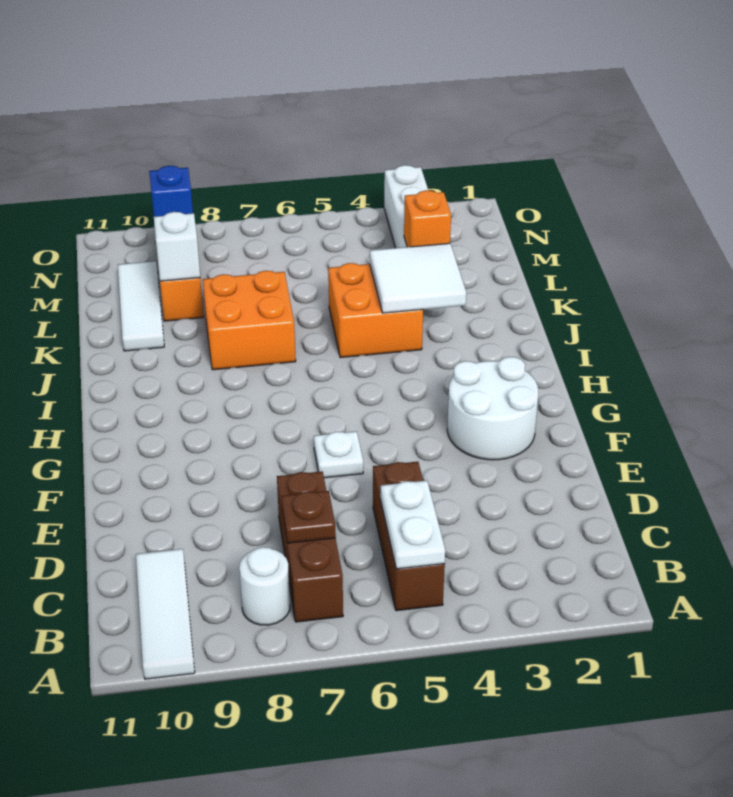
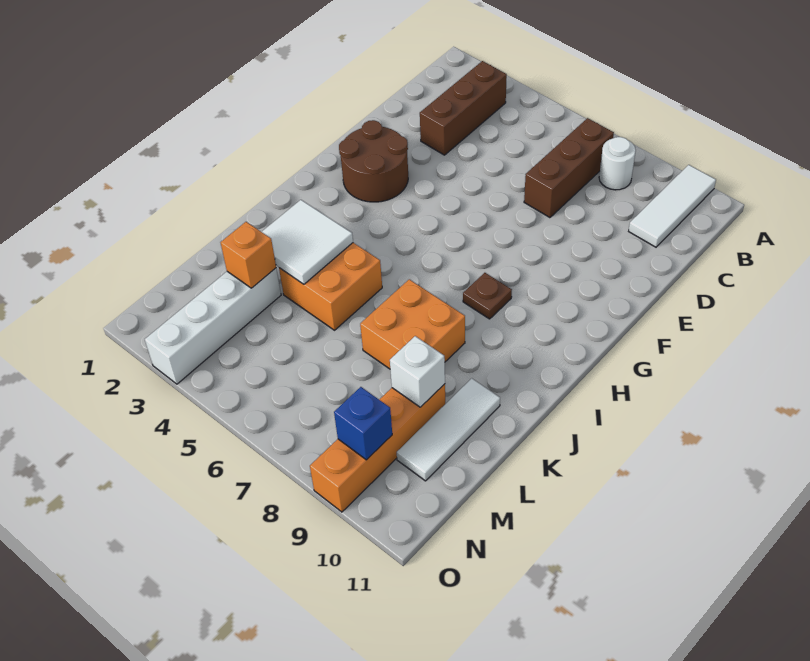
brown 1x3 brick [373,462,445,611] -> brown 1x3 brick moved to [420,61,507,155]
white 1x2 plate [381,481,445,569] -> none
brown 1x1 plate [282,491,336,543] -> brown 1x1 plate moved to [463,273,512,319]
white 2x2 round brick [447,357,538,460] -> brown 2x2 round brick [339,120,408,202]
white 1x1 plate [314,431,363,478] -> none

